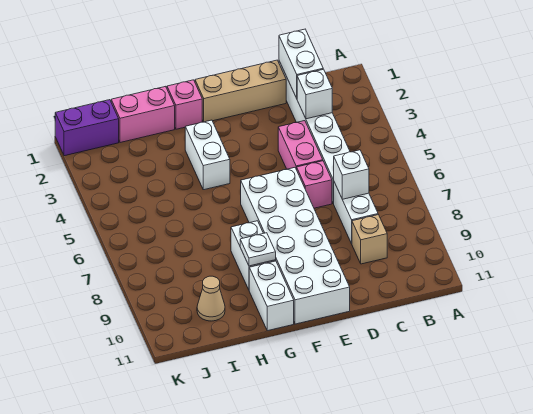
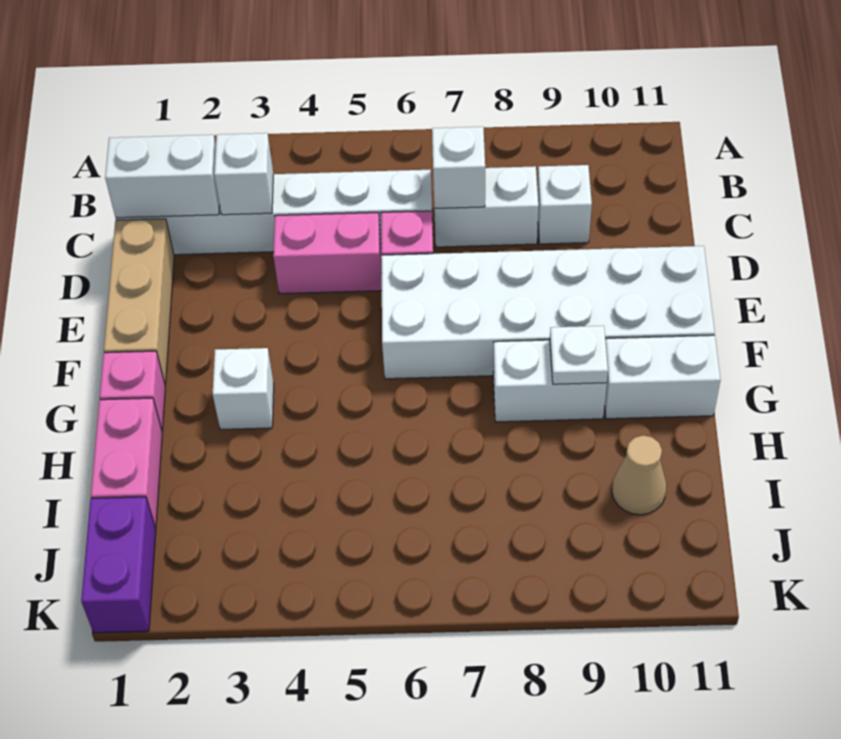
tan 1x1 brick [352,215,387,264] -> white 1x1 brick [537,165,592,244]
white 1x2 brick [185,120,230,190] -> white 1x1 brick [213,348,274,430]

